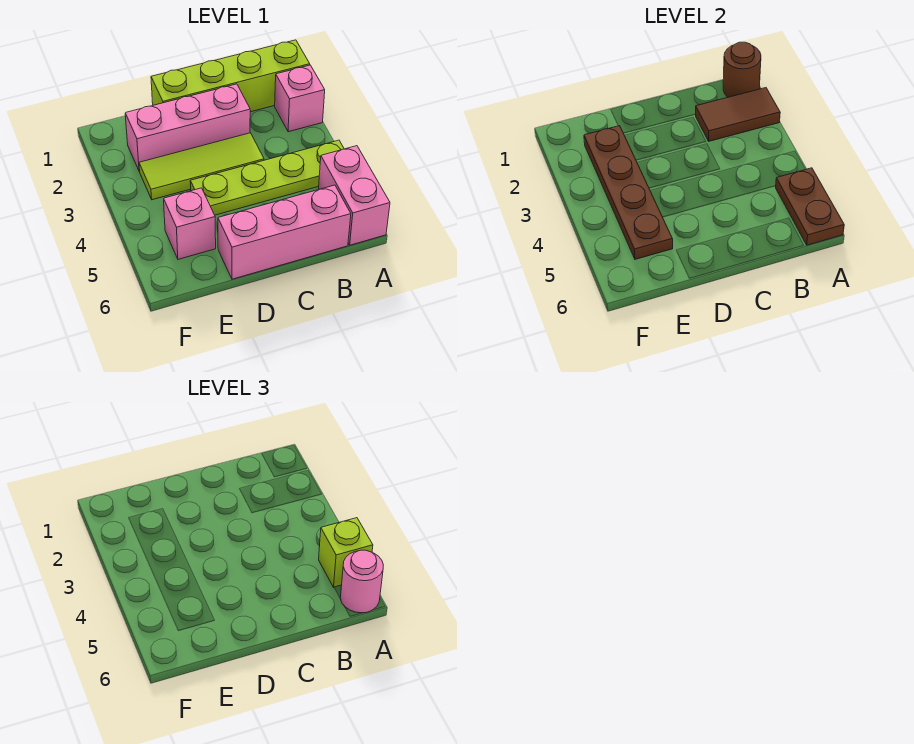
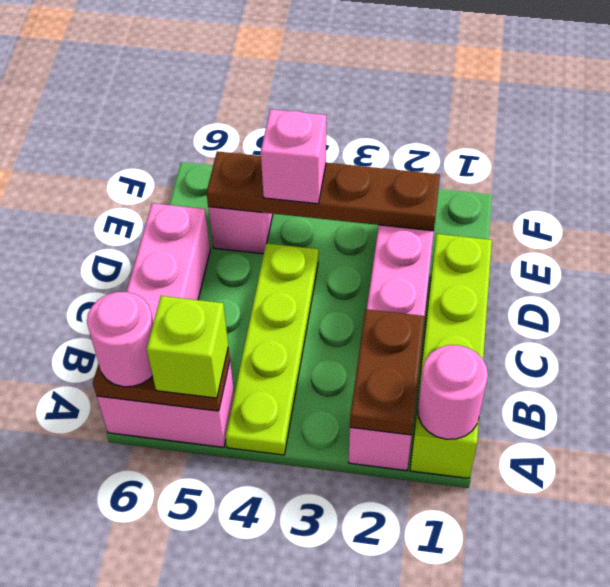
brown 1x1 round brick [723,42,761,97] -> pink 1x1 round brick [418,345,488,439]
brown 1x2 tile [695,88,780,141] -> brown 1x2 plate [350,309,425,435]
lime 1x3 tile [139,133,264,200] -> none
none -> pink 1x1 brick [261,109,326,204]

